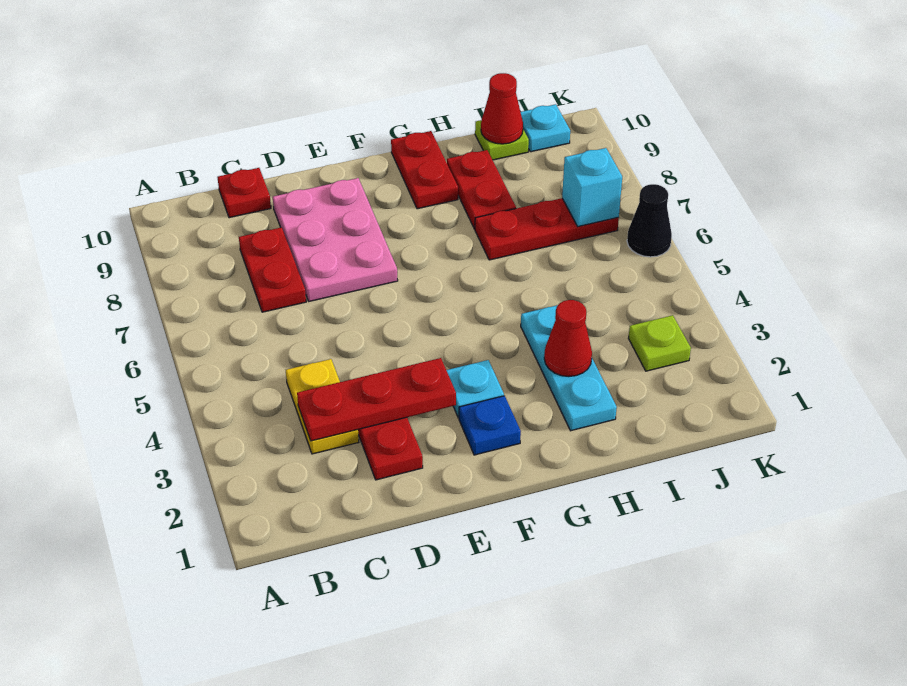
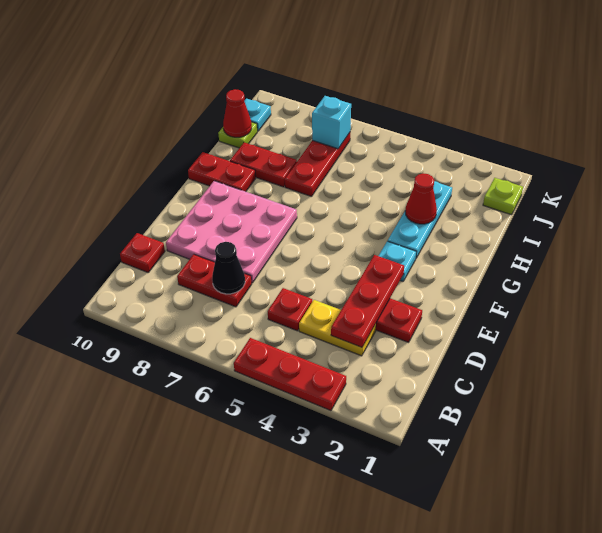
none -> red 1x3 plate [234,338,346,411]
none -> red 1x1 plate [268,288,312,331]
pink 2x3 plate [273,178,398,301] -> pink 3x3 plate [166,181,297,283]
blue 1x1 plate [459,396,521,455] -> none
cyan 1x3 plate [521,305,617,431] -> cyan 1x3 plate turned to [388,181,452,258]
lime 1x1 plate [628,315,691,371] -> lime 1x1 plate moved to [483,178,523,215]
black 1x1 cone [627,184,672,257] -> black 1x1 cone moved to [212,242,245,294]

